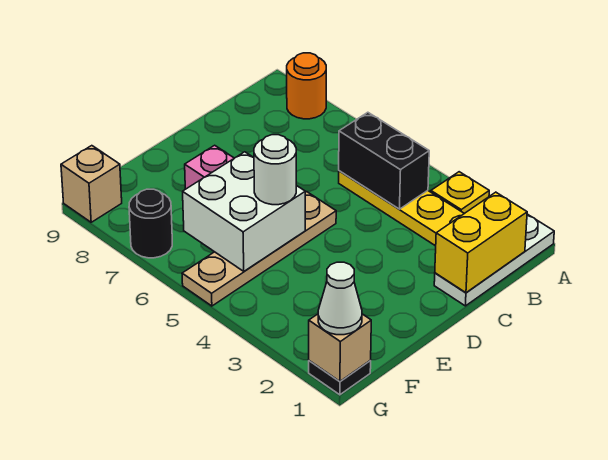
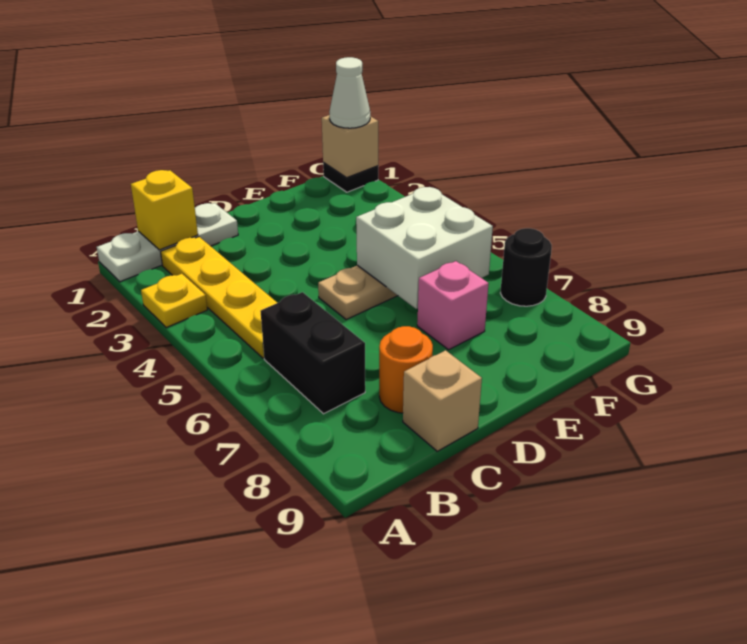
orange 1x1 round brick [287,53,326,119] -> orange 1x1 round brick moved to [379,326,433,413]
yellow 1x2 brick [435,192,527,293] -> yellow 1x1 brick [131,170,198,250]
black 1x2 brick [339,112,429,209] -> black 1x2 brick moved to [260,292,365,414]
white 1x1 round brick [254,135,296,205] -> none
tan 1x1 brick [61,146,122,222] -> tan 1x1 brick moved to [403,350,482,451]

